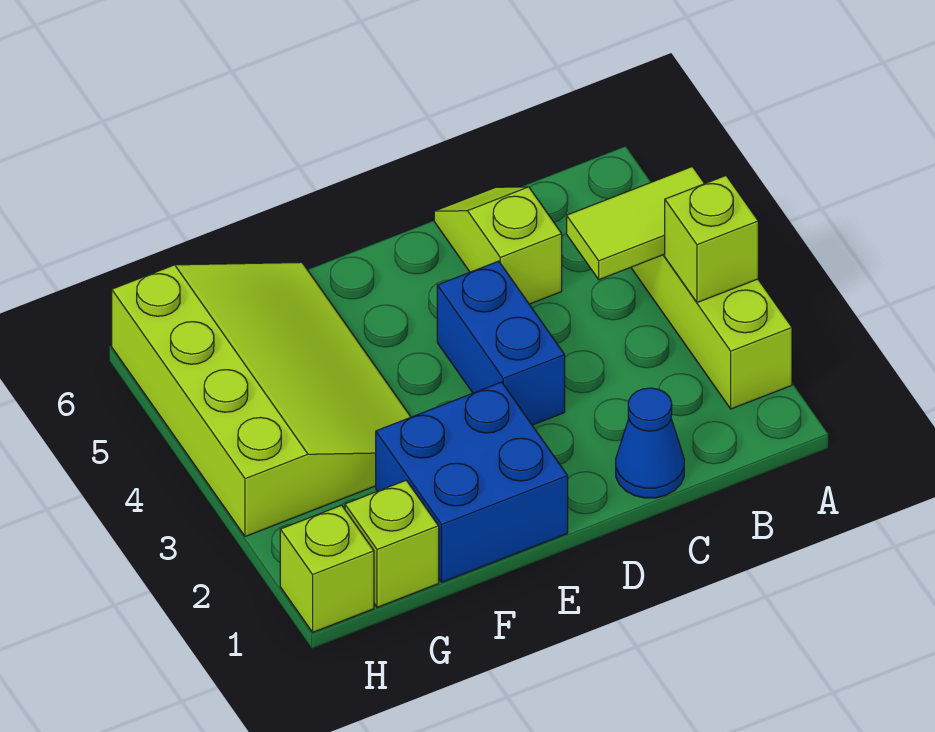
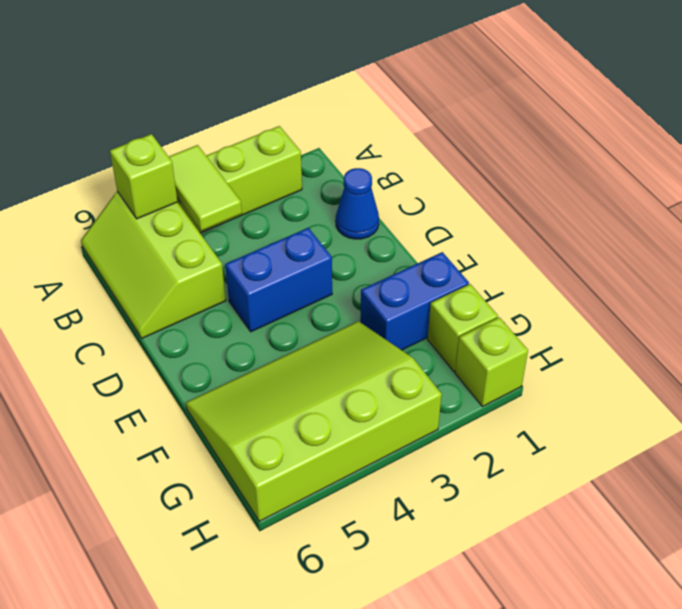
lime 1x1 brick [665,176,758,303] -> lime 1x1 brick moved to [110,134,177,219]
lime 1x2 slope [434,187,562,304] -> lime 2x3 slope [81,192,226,339]
blue 2x2 brick [376,382,568,582] -> blue 1x2 brick [360,252,469,350]

